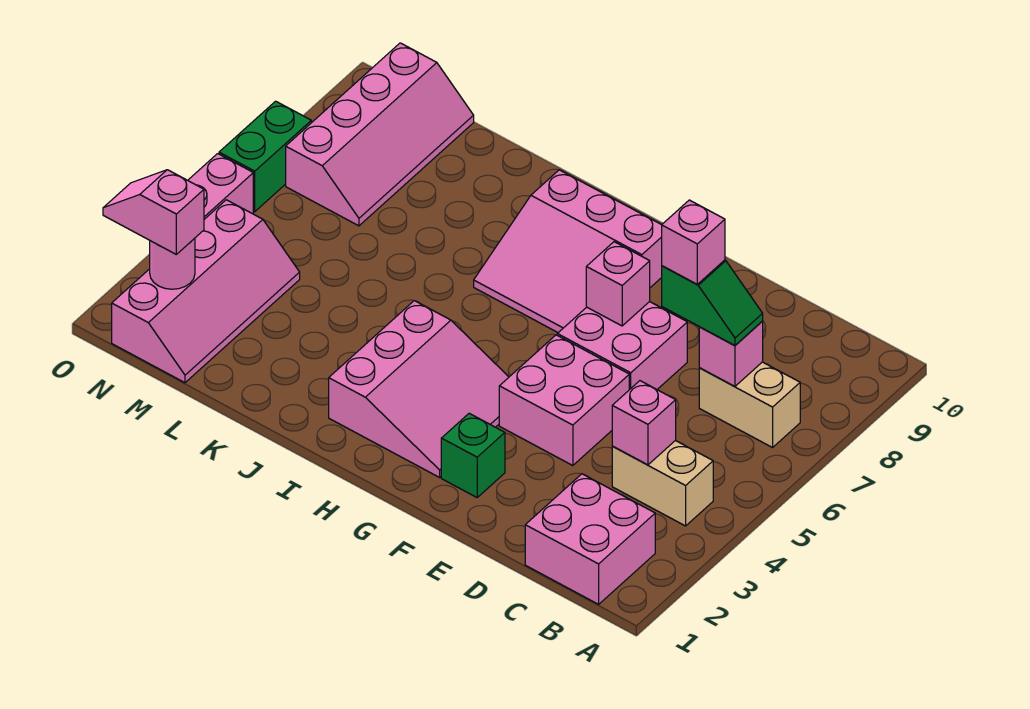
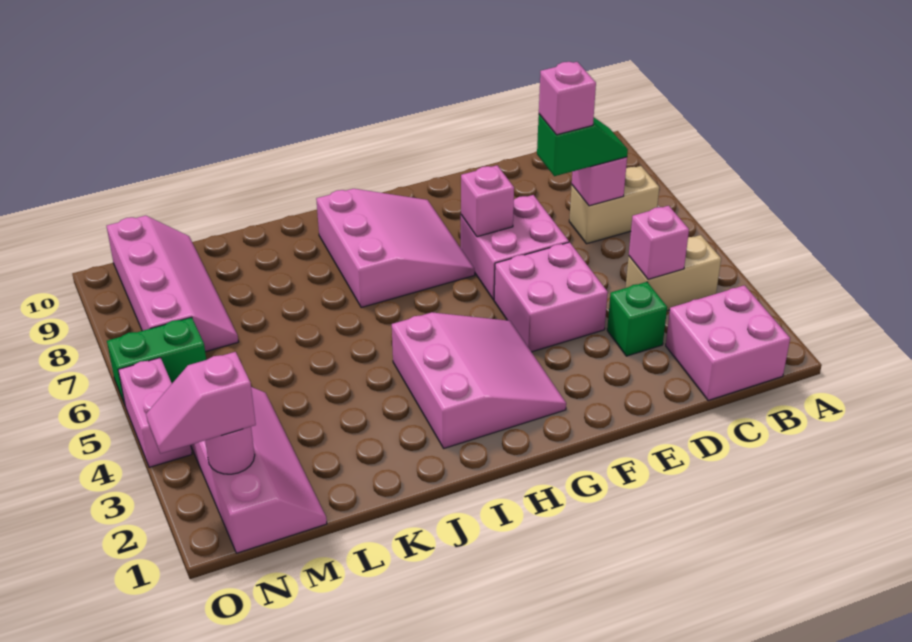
green 1x1 brick [441,413,505,497] -> green 1x1 brick moved to [607,282,667,356]
pink 3x3 slope [474,170,662,333] -> pink 3x3 slope turned to [316,189,475,308]
green 1x2 brick [219,101,311,212] -> green 1x2 brick turned to [107,317,206,404]

